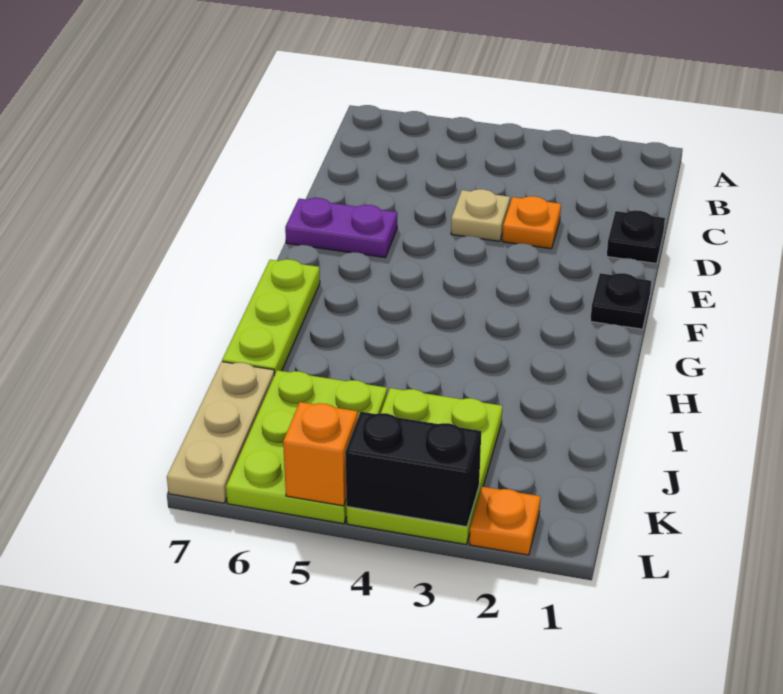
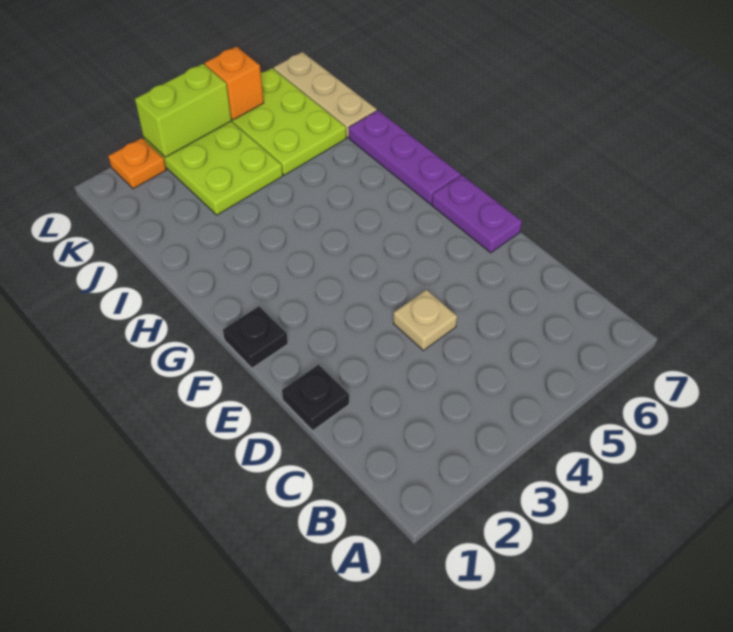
orange 1x1 plate [502,196,561,249] -> none
purple 1x2 plate [285,198,397,258] -> purple 1x2 plate turned to [432,175,522,253]
lime 1x3 plate [222,259,320,375] -> purple 1x3 plate [349,110,461,204]
black 1x2 brick [345,412,481,527] -> lime 1x2 brick [135,64,231,157]

